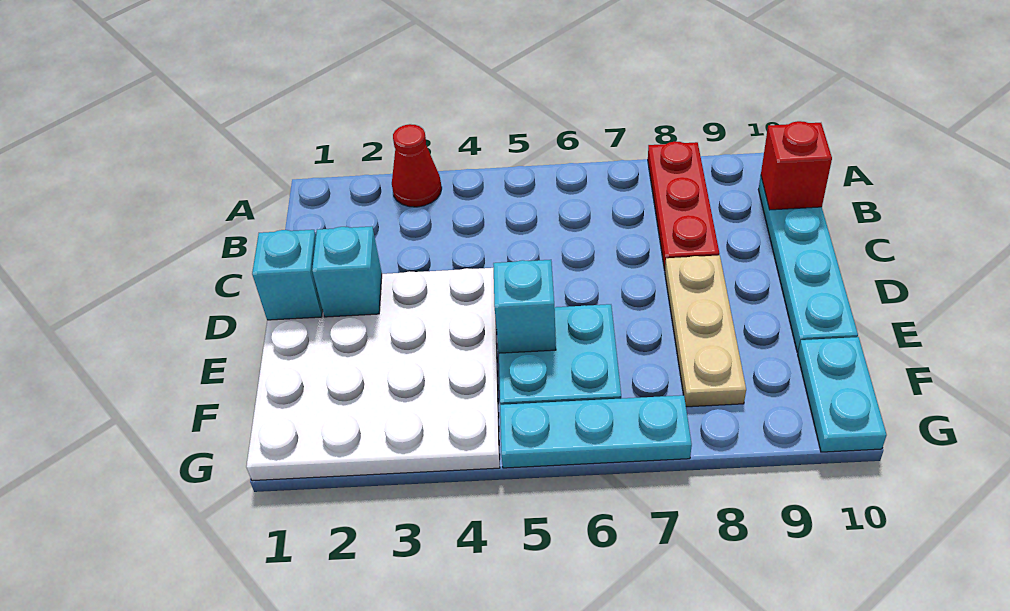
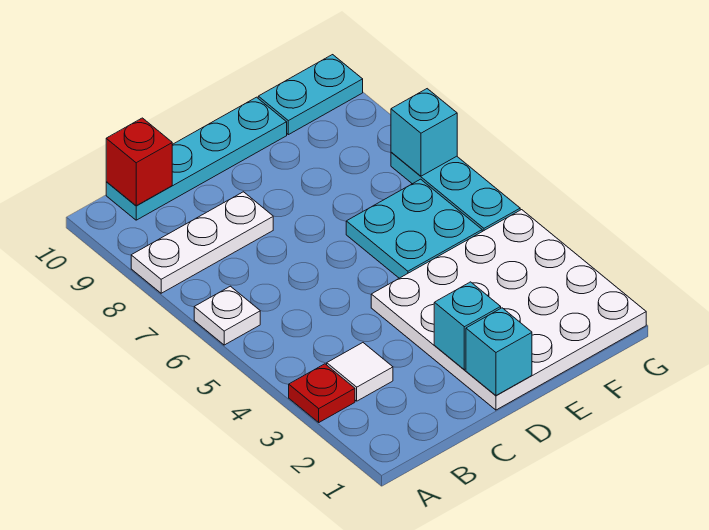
red 1x1 cone [392,124,442,207] -> red 1x1 plate [289,364,355,422]
none -> white 1x1 plate [194,286,260,345]
red 1x3 plate [648,142,719,270] -> white 1x3 plate [131,192,273,293]
none -> white 1x1 tile [327,343,393,401]
tan 1x3 plate [665,255,746,407] -> none
cyan 1x1 brick [493,260,556,353] -> cyan 1x1 brick moved to [391,89,457,176]

